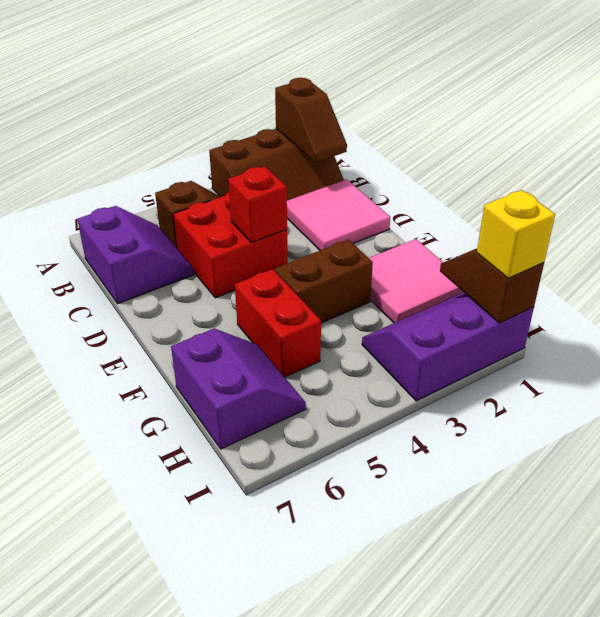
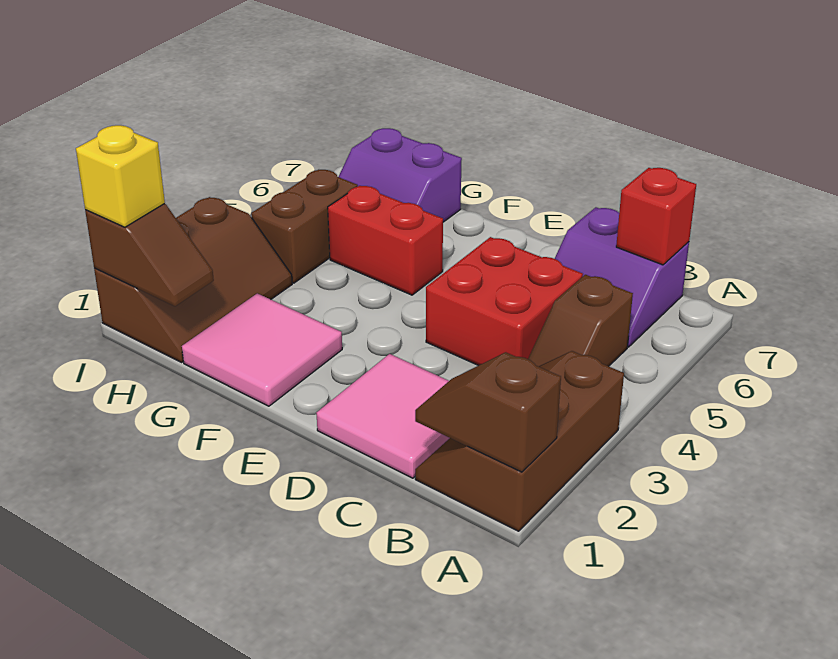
red 1x1 brick [228,166,287,243] -> red 1x1 brick moved to [616,168,696,265]
brown 1x2 brick [275,240,373,323] -> brown 1x2 brick moved to [251,170,358,283]
purple 2x3 slope [362,292,534,401] -> brown 2x3 slope [94,197,292,362]

